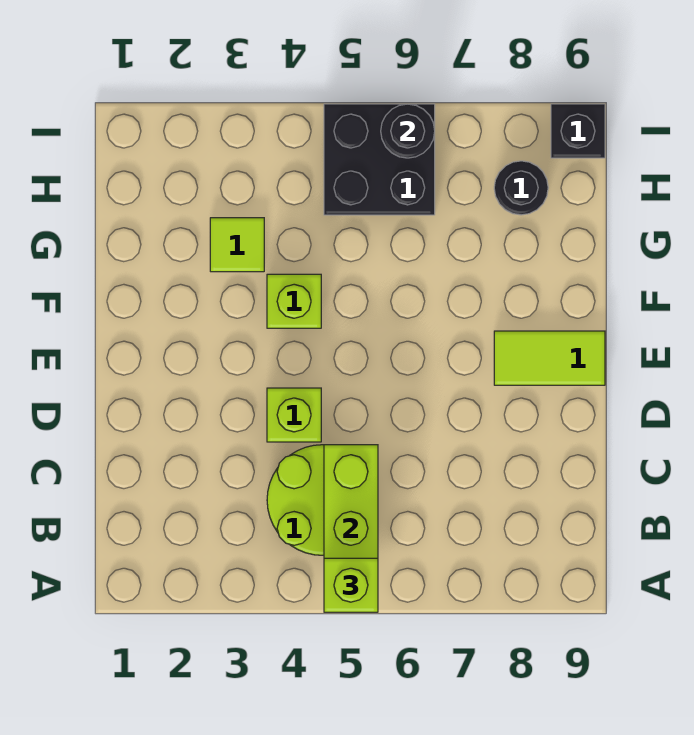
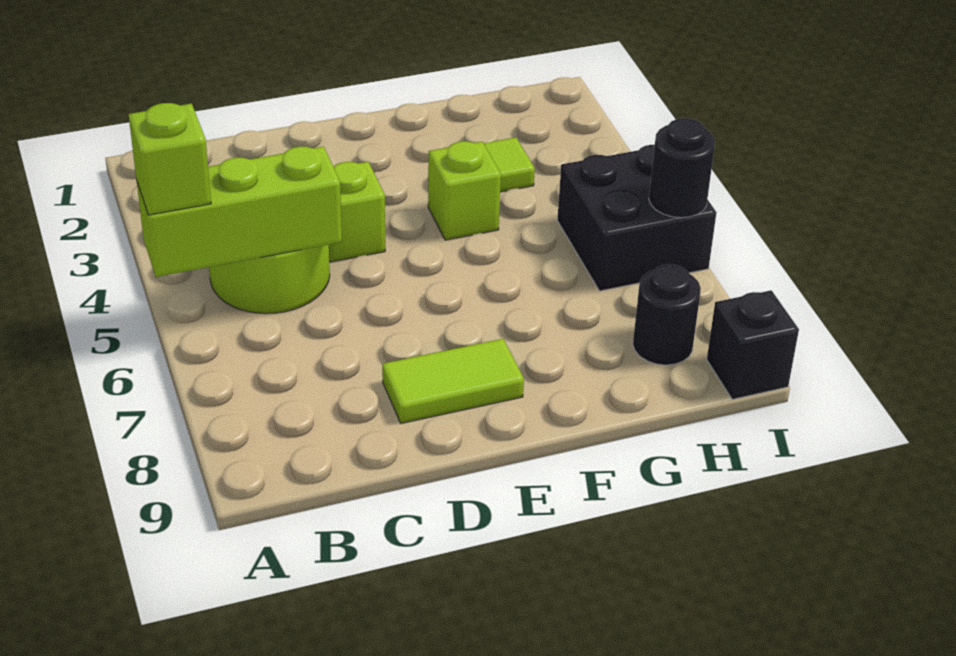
lime 1x2 tile [494,331,605,385] -> lime 1x2 tile turned to [382,339,524,423]

